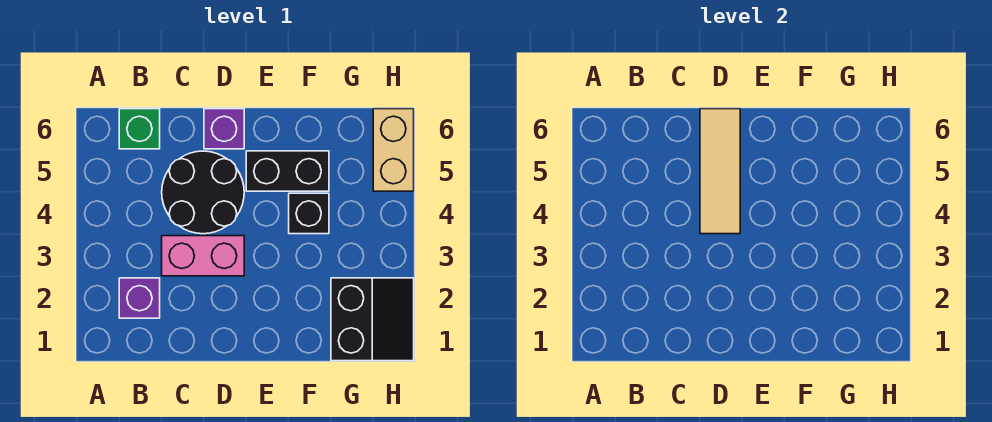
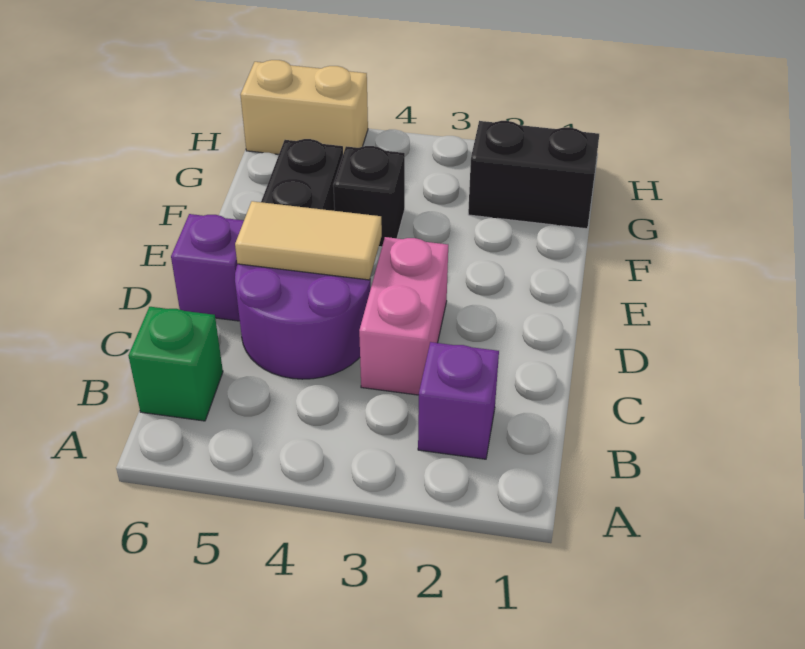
black 2x2 round brick [162,151,244,234] -> purple 2x2 round brick [235,264,371,379]
tan 1x3 tile [700,109,740,234] -> tan 1x2 tile [235,201,382,280]

